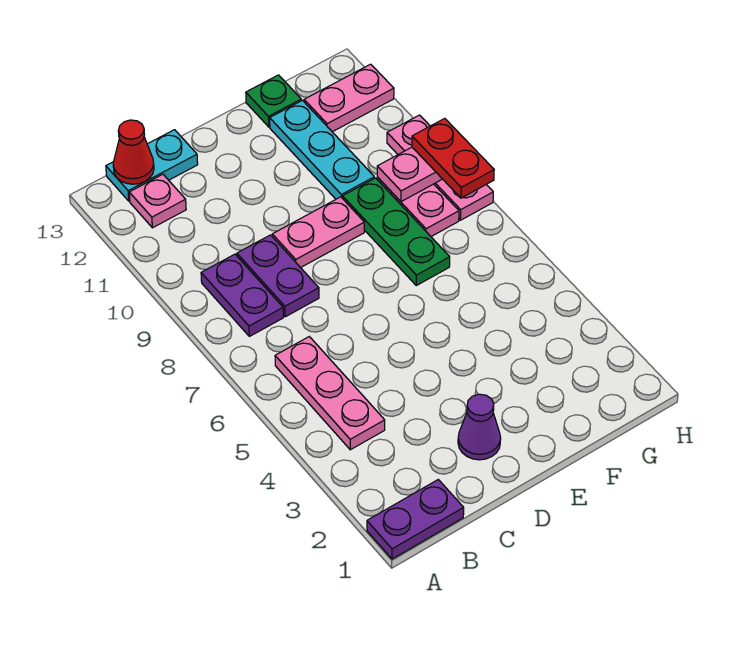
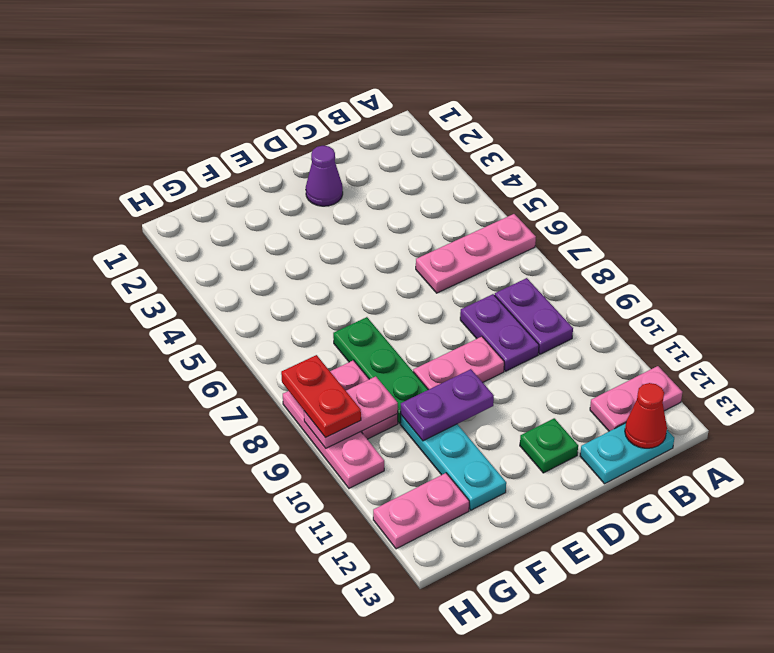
purple 1x2 plate [367,480,464,559] -> purple 1x2 plate moved to [401,369,494,441]
pink 1x3 plate [275,337,385,450] -> pink 1x3 plate turned to [416,214,536,293]
pink 1x1 plate [129,174,186,228] -> pink 1x2 plate [590,366,682,431]
green 1x1 plate [246,75,301,127] -> green 1x1 plate moved to [520,418,578,473]

